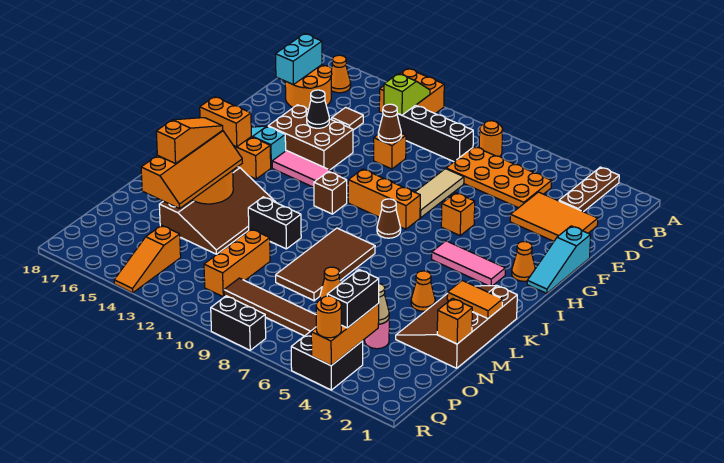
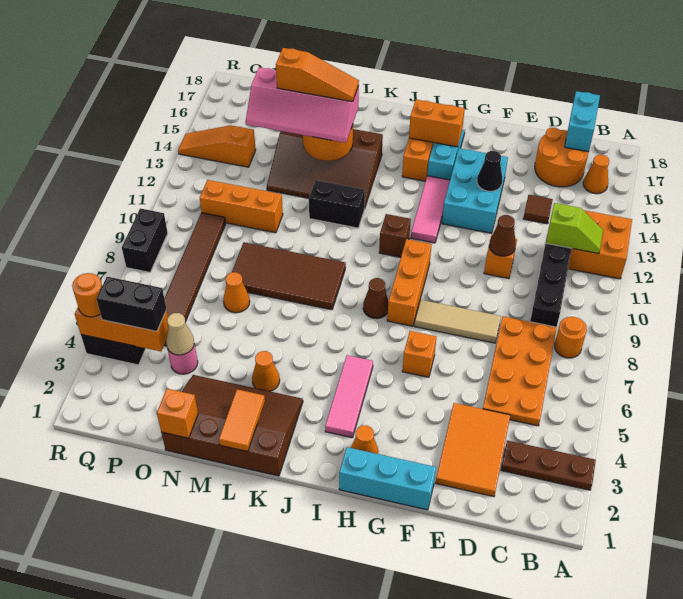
cyan 1x2 brick [276,34,322,85] -> cyan 1x2 brick turned to [565,91,600,152]
cyan 1x3 slope [527,226,591,293] -> cyan 1x3 brick [339,447,436,510]
brown 2x3 brick [268,105,353,170] -> cyan 2x3 brick [442,148,508,233]
orange 1x2 brick [200,97,251,147] -> orange 1x2 brick turned to [409,100,465,147]
black 1x2 brick [248,197,301,249] -> black 1x2 brick turned to [309,180,365,228]
orange 2x4 slope [141,130,242,209] -> pink 2x4 slope [246,67,359,143]

